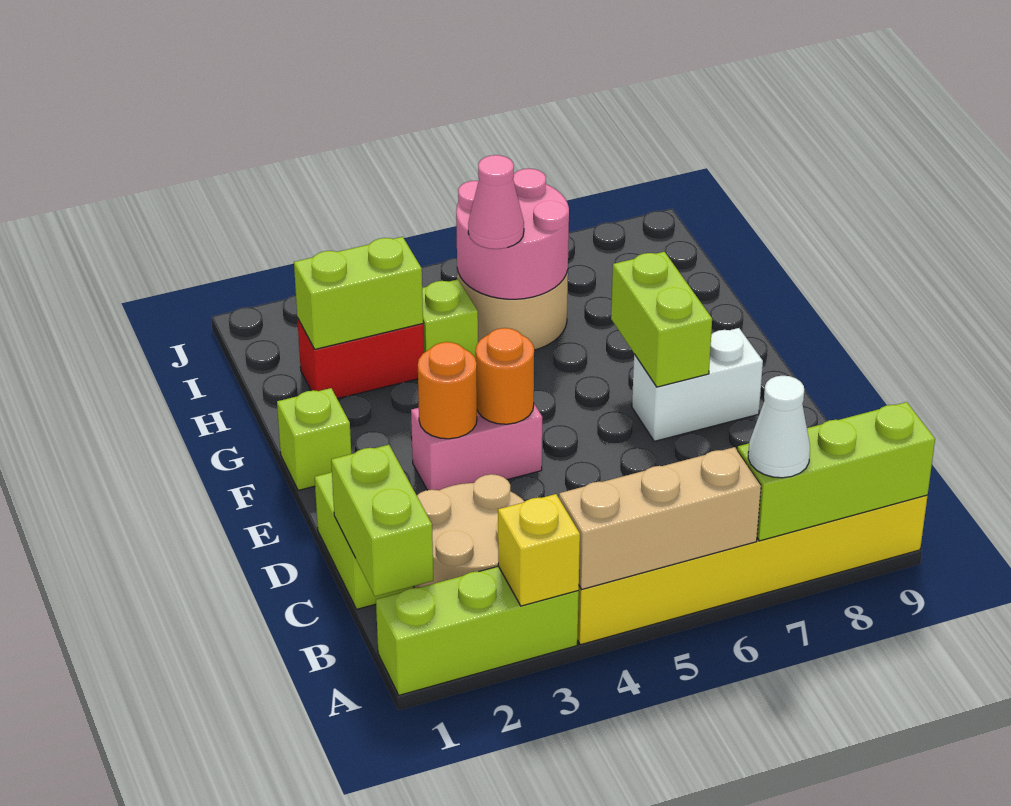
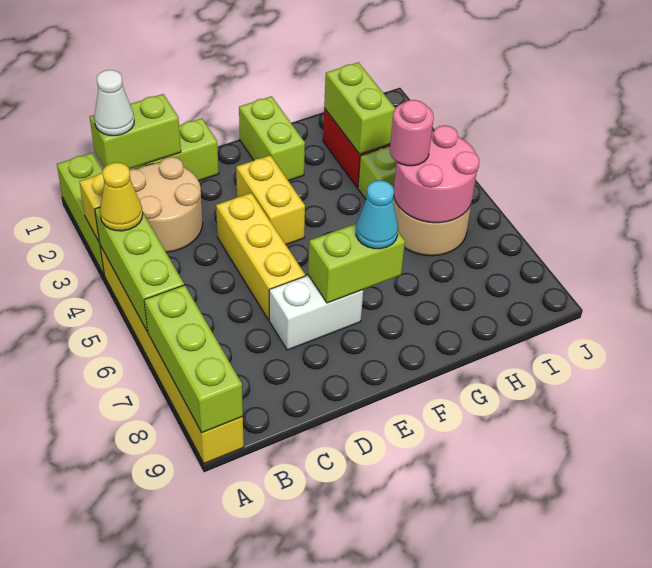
tan 1x3 brick [559,447,761,589] -> lime 1x3 brick [95,207,184,332]
none -> yellow 1x1 cone [100,162,143,231]
white 1x1 cone [748,376,810,478] -> white 1x1 cone moved to [94,70,134,136]
none -> yellow 1x3 brick [216,193,305,320]
pink 1x2 brick [411,404,542,490] -> yellow 1x2 brick [236,155,305,244]
orange 1x1 round brick [418,342,477,439] -> none
orange 1x1 round brick [476,328,534,424] -> none
white 1x2 brick [632,328,763,441] -> white 1x2 brick turned to [269,275,363,350]
lime 1x1 brick [277,388,351,490] -> lime 1x2 brick [239,96,305,181]
none -> cyan 1x1 cone [356,180,398,249]
pink 1x1 cone [468,155,524,249] -> pink 1x1 round brick [390,100,434,166]

